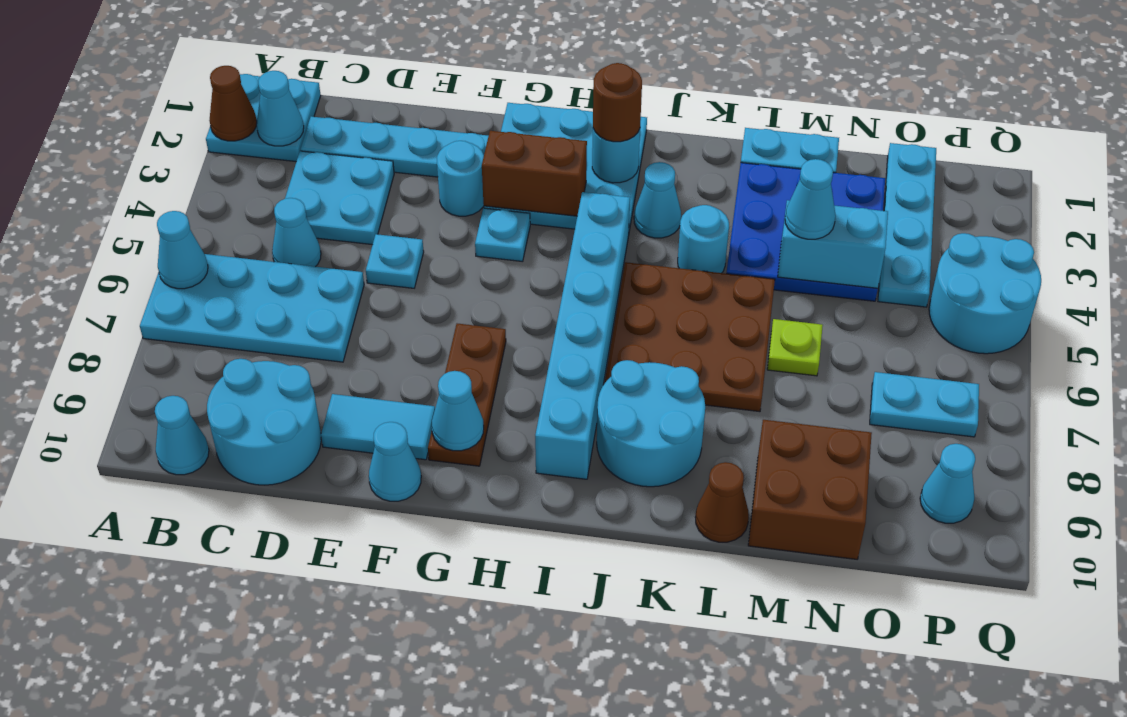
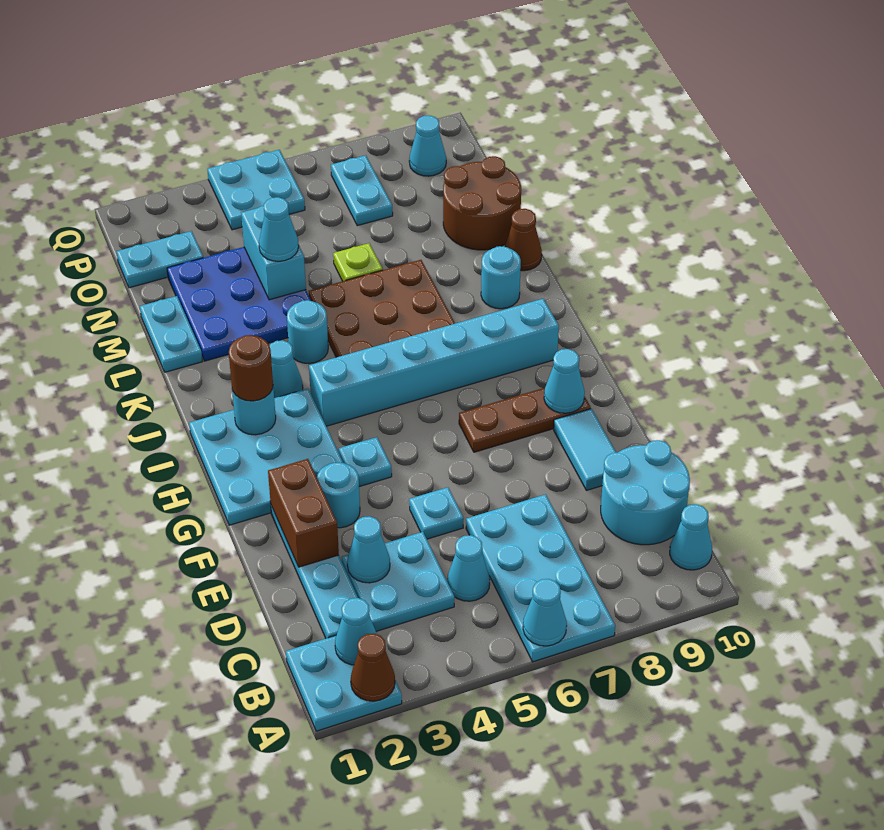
cyan 1x1 cone [369,422,421,501] -> cyan 1x1 cone moved to [347,516,390,583]
brown 1x2 brick [482,131,587,216] -> brown 1x2 brick moved to [268,459,339,567]
cyan 2x2 round brick [597,360,705,487] -> cyan 1x1 round brick [481,246,521,309]
brown 2x2 brick [748,420,872,559] -> brown 2x2 round brick [443,156,521,250]
cyan 1x4 plate [878,143,936,307] -> cyan 1x2 plate [117,231,203,288]
cyan 2x2 round brick [929,233,1041,354] -> cyan 2x2 plate [207,150,305,230]

